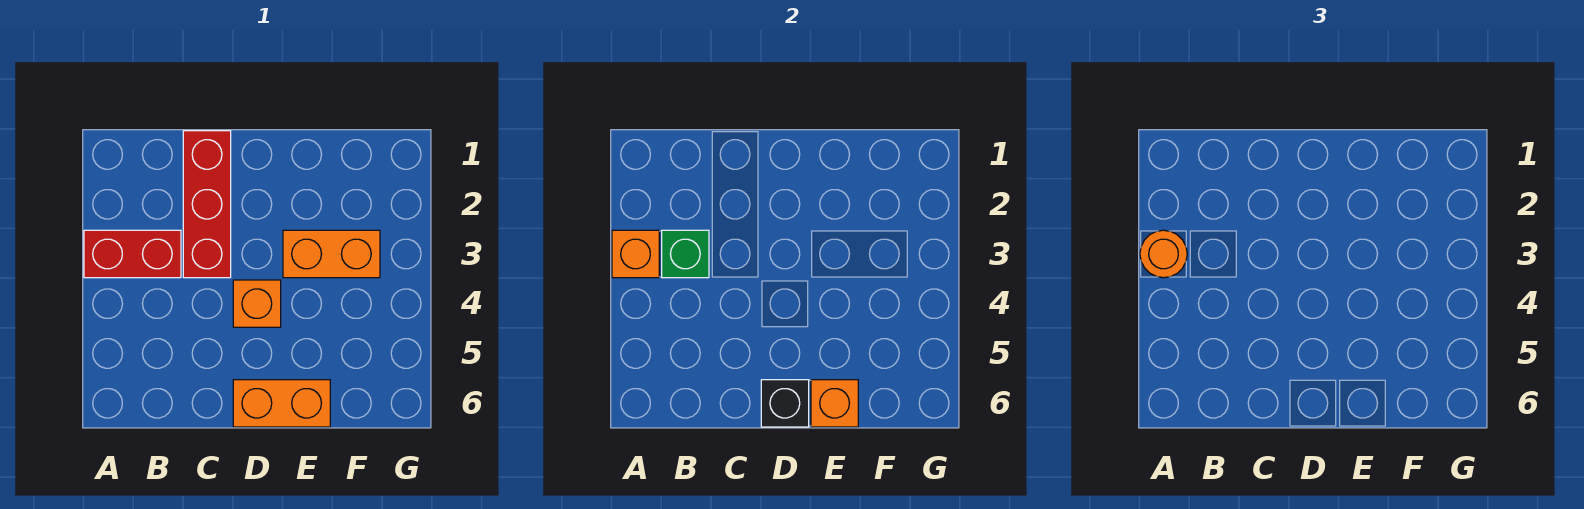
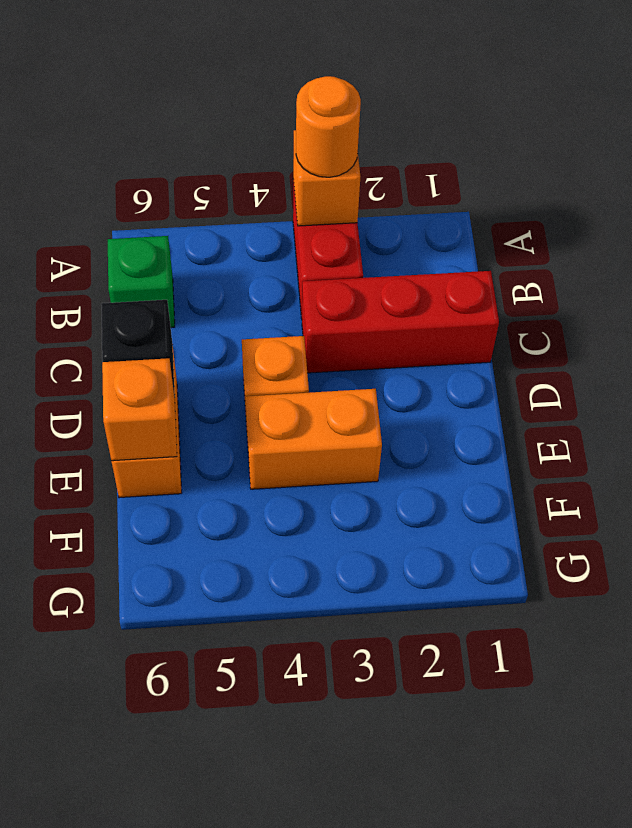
green 1x1 brick [662,230,709,278] -> green 1x1 brick moved to [108,236,175,328]
orange 1x2 brick [283,230,380,278] -> orange 1x2 brick turned to [245,389,382,489]

